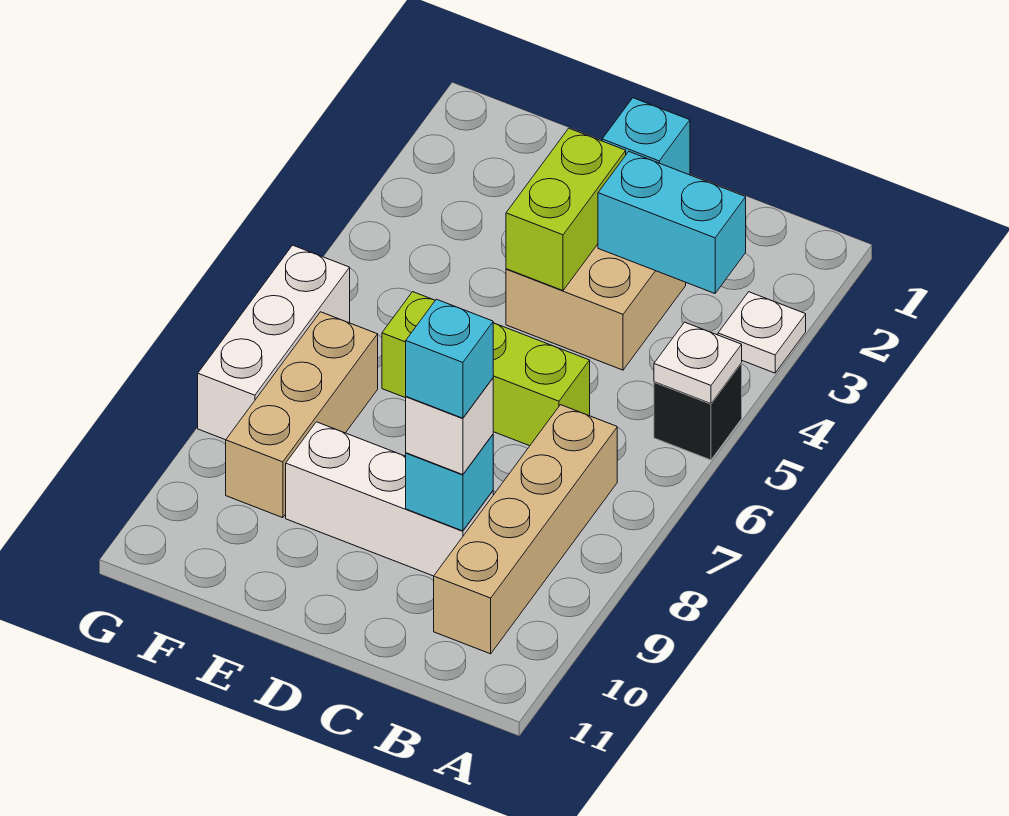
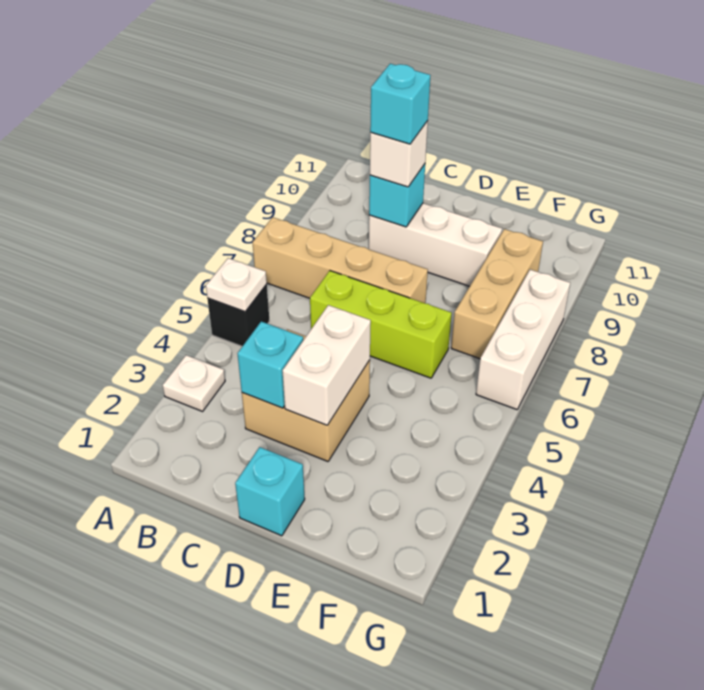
cyan 1x2 brick [598,152,746,293] -> cyan 1x1 brick [237,321,303,408]
tan 1x4 brick [434,405,617,654] -> tan 1x4 brick turned to [252,217,428,303]
lime 1x2 brick [506,128,626,291] -> white 1x2 brick [282,305,371,425]

